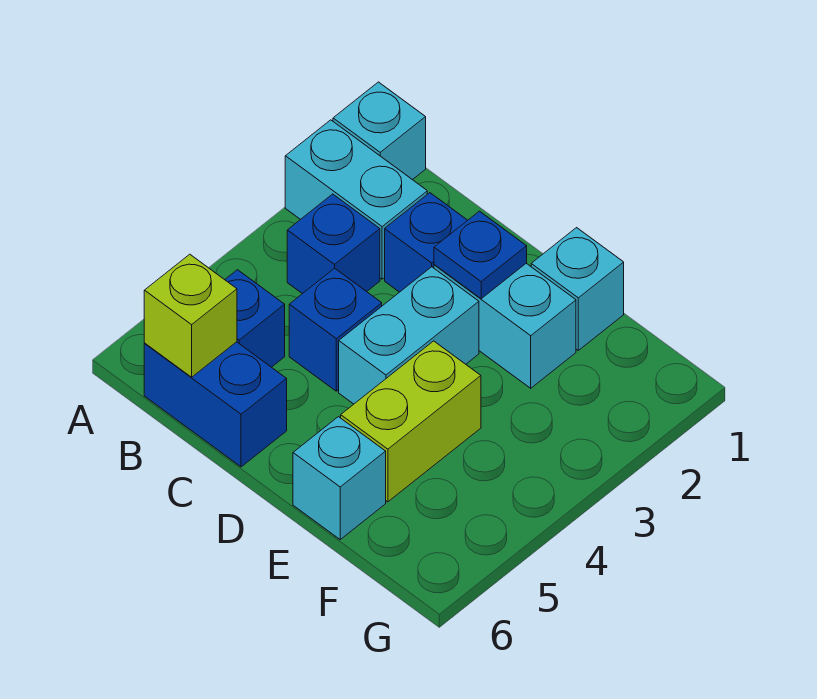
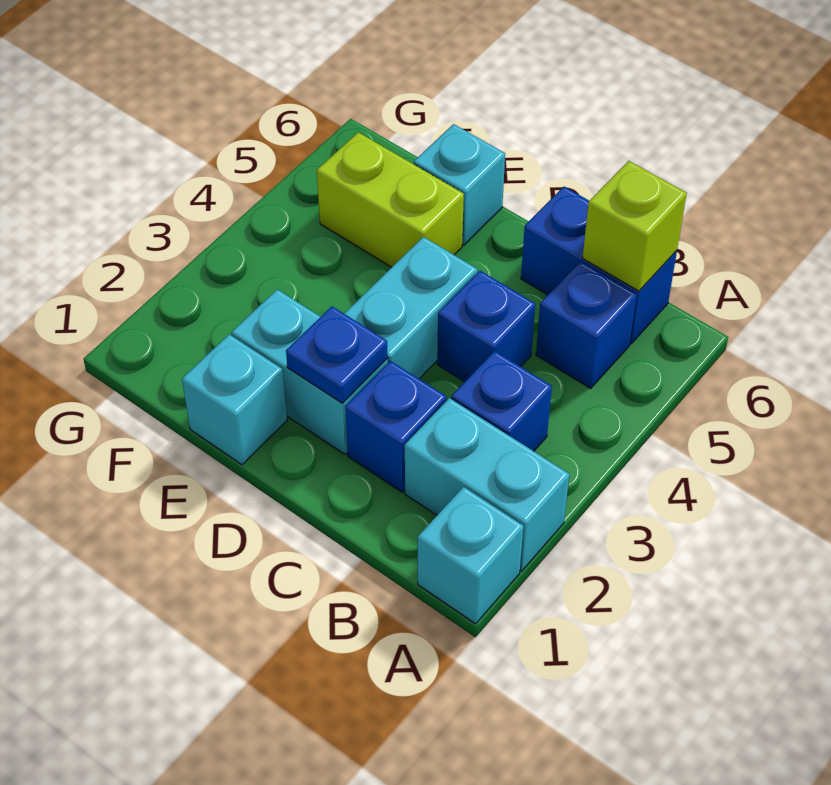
lime 1x2 brick [341,341,481,502] -> lime 1x2 brick turned to [317,132,464,267]

